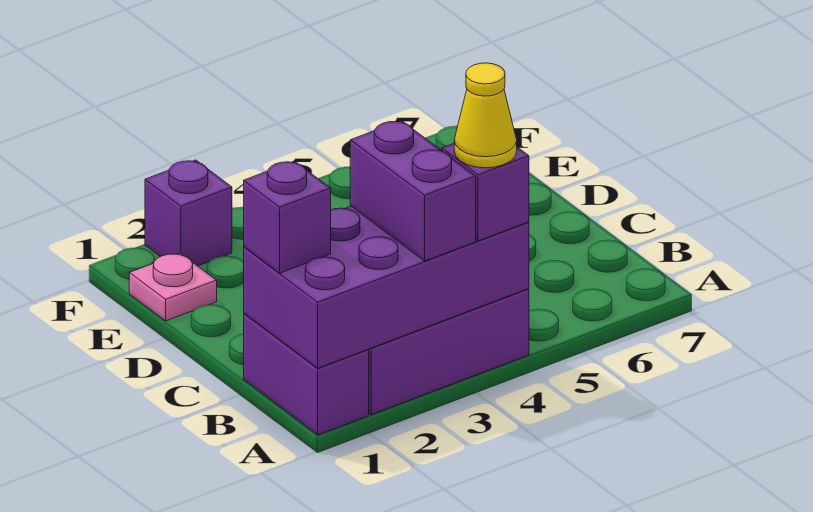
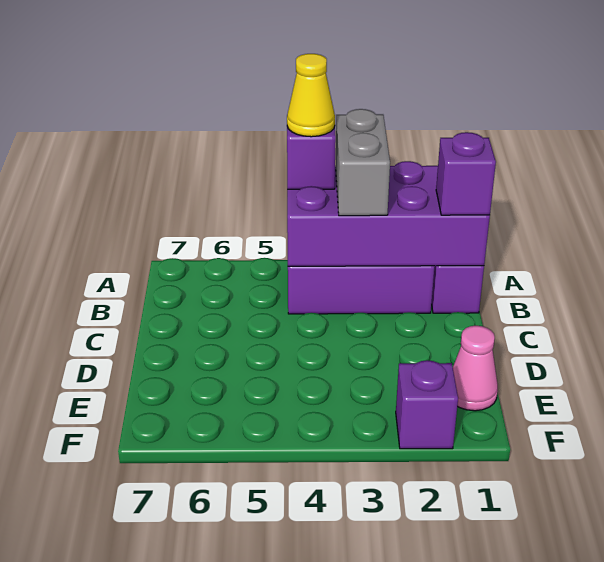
purple 1x2 brick [350,121,476,261] -> grey 1x2 brick [335,109,390,216]
pink 1x1 plate [129,253,217,321] -> pink 1x1 cone [453,326,498,411]

